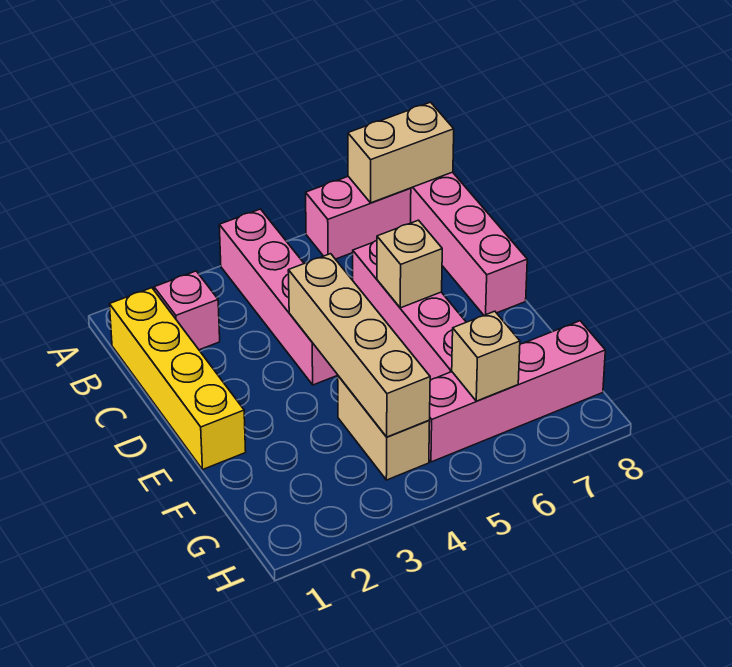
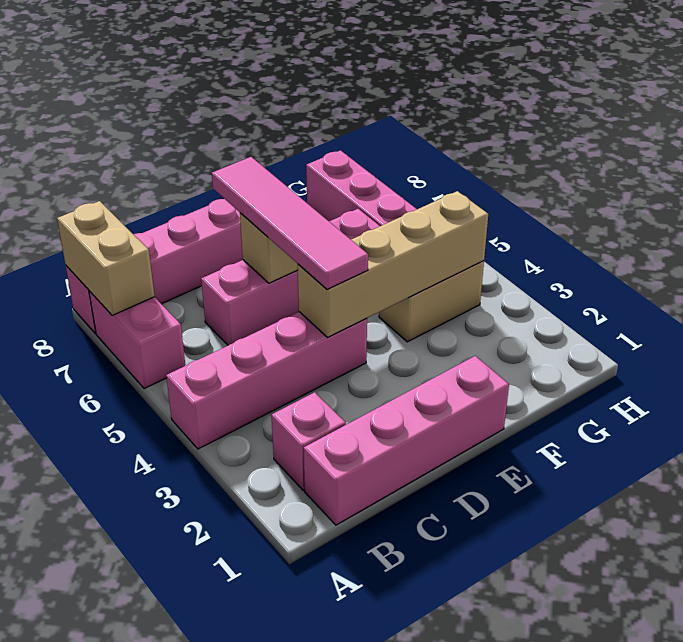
yellow 1x4 brick [109,288,246,470] -> pink 1x4 brick [304,356,509,525]
none -> pink 1x4 tile [212,157,368,289]
tan 1x1 brick [452,311,520,401] -> none

